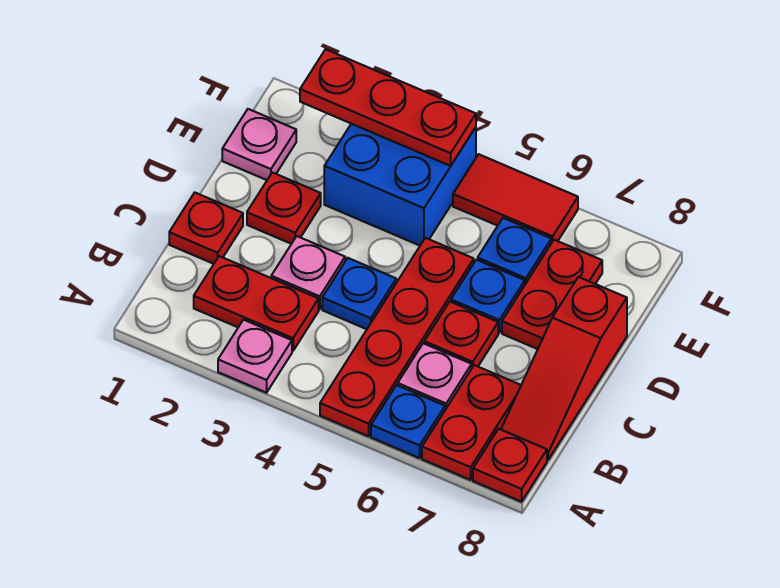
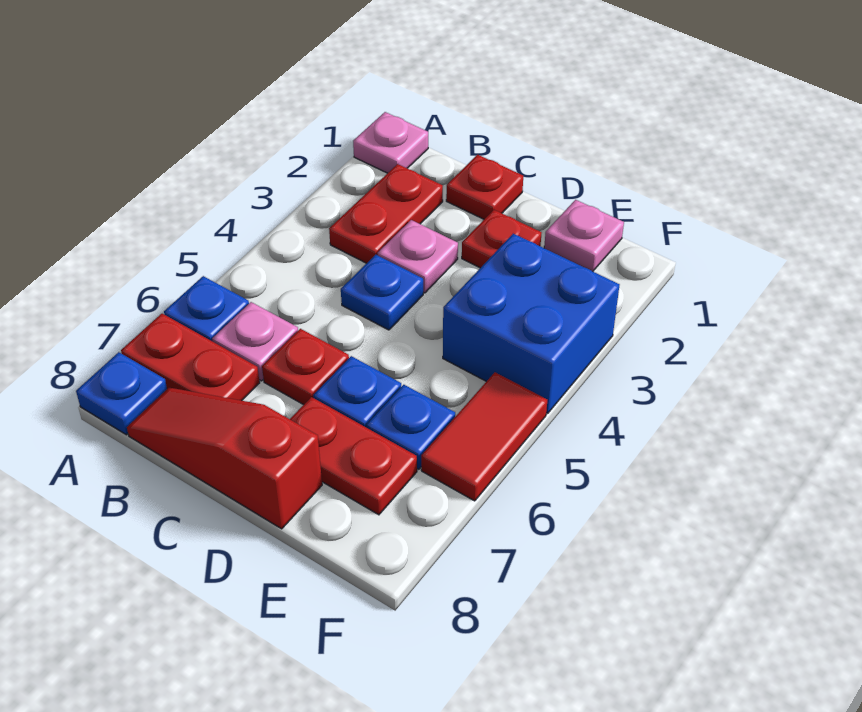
pink 1x1 plate [218,320,292,393] -> pink 1x1 plate moved to [353,112,428,173]
red 1x4 plate [320,238,474,436] -> none
red 1x1 plate [473,429,547,502] -> blue 1x1 plate [76,352,167,435]
red 1x3 plate [300,49,476,166] -> none

